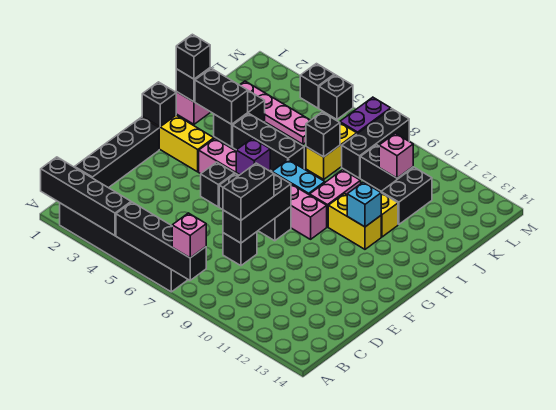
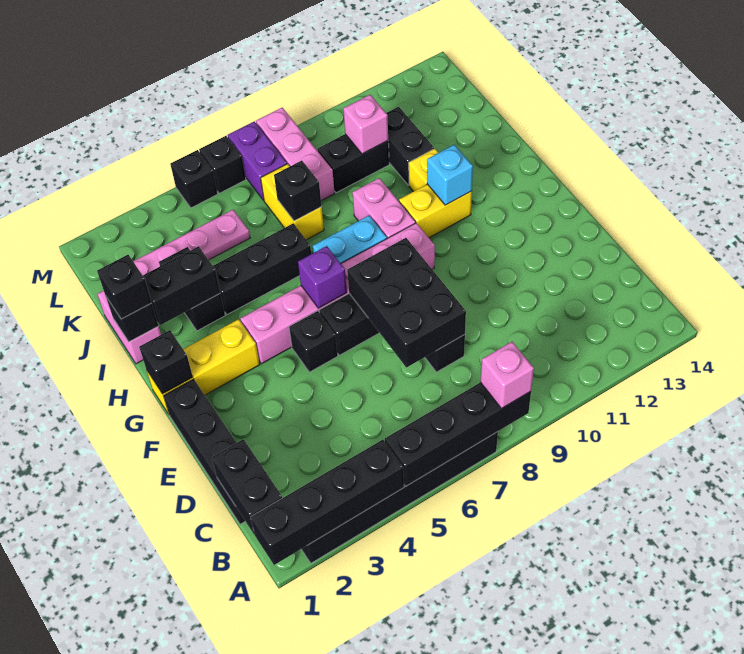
black 1x3 brick [223,174,291,243] -> black 2x3 brick [347,238,466,367]
black 1x2 brick [223,163,274,220] -> black 1x2 brick moved to [212,439,282,535]
black 1x3 brick [342,109,409,178] -> pink 1x3 brick [256,108,335,201]
black 1x1 brick [300,64,334,108] -> black 1x1 brick moved to [199,136,246,193]

